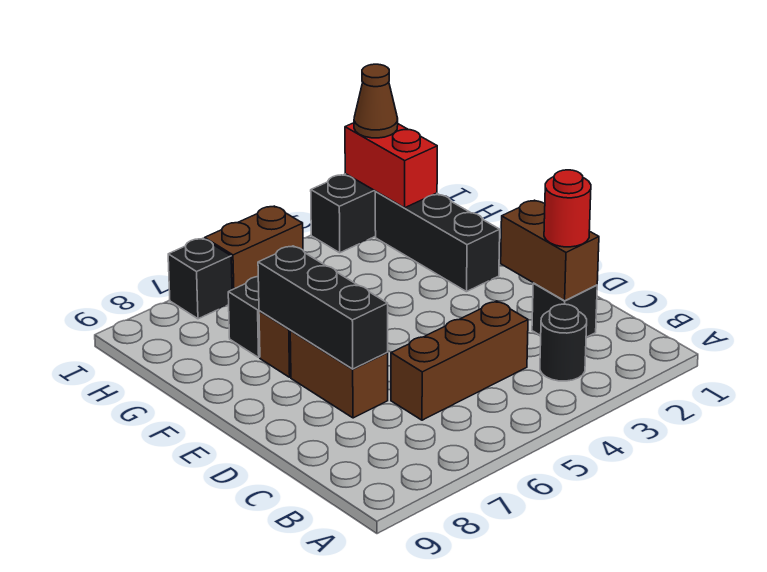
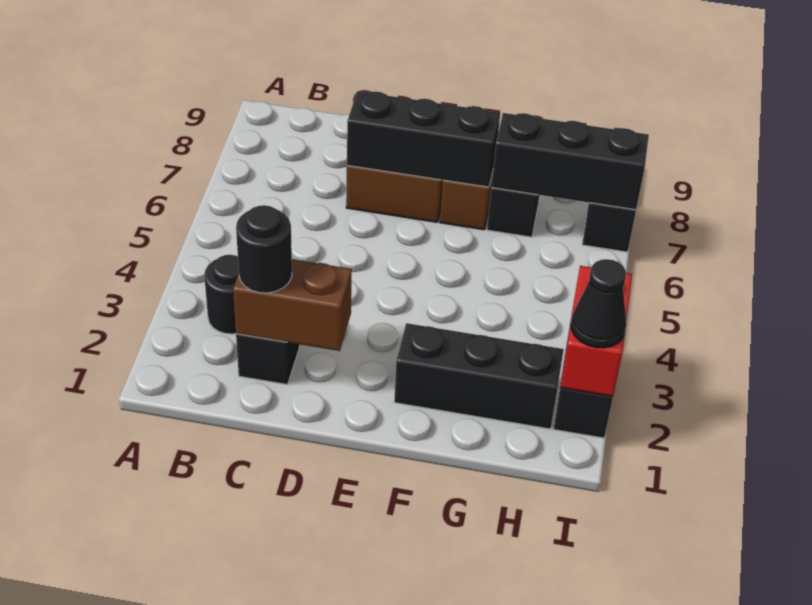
red 1x1 round brick [544,170,591,247] -> black 1x1 round brick [236,205,292,293]
brown 1x3 brick [391,301,528,420] -> none
none -> black 1x3 brick [491,113,649,210]
red 1x2 brick [345,123,437,208] -> red 1x2 brick turned to [560,266,632,396]
brown 1x1 cone [354,64,398,138] -> black 1x1 cone [571,259,627,348]
brown 1x2 brick [205,206,303,290] -> none

